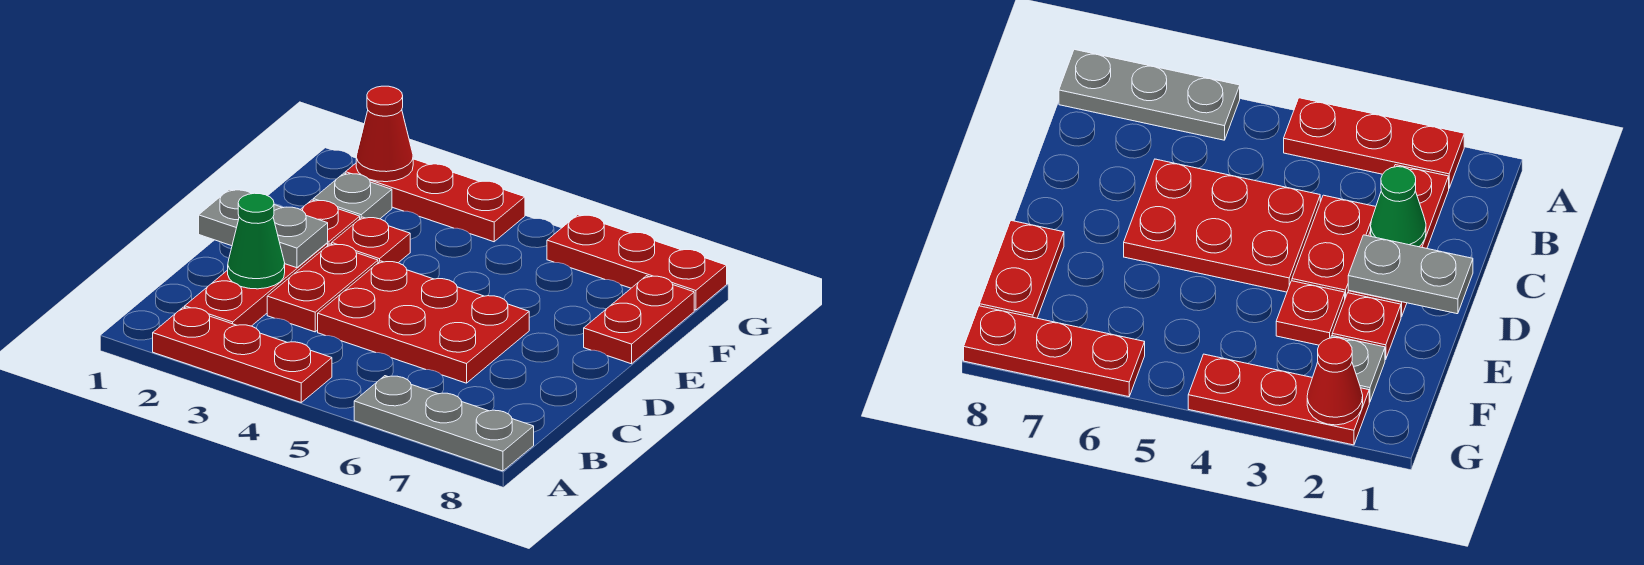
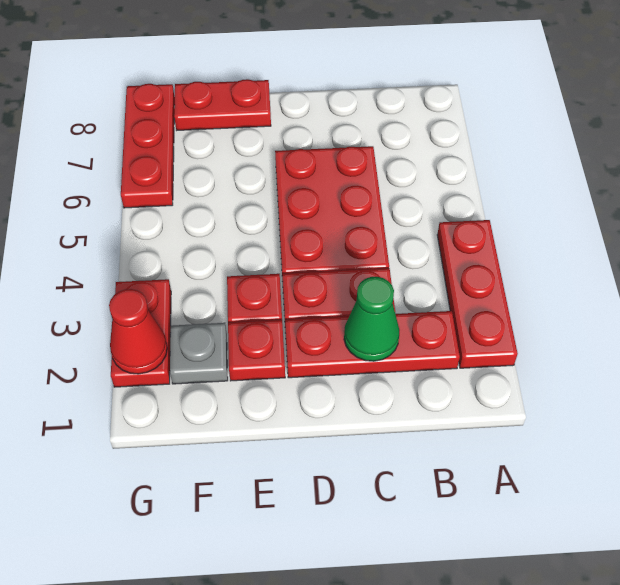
grey 1x3 plate [354,376,534,471] -> none
grey 1x2 plate [199,189,328,268] -> none
red 1x3 plate [345,159,525,242] -> red 1x2 plate [111,279,171,387]

